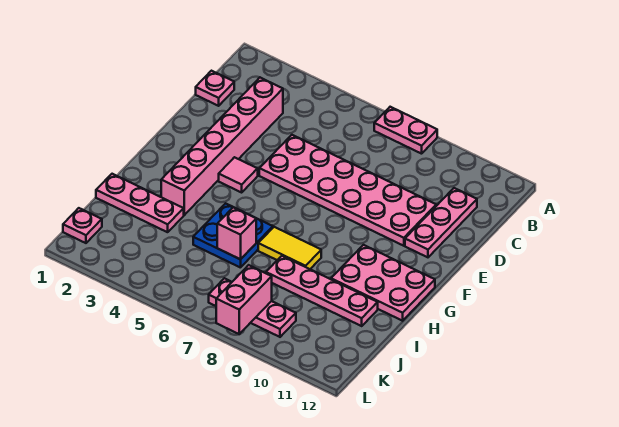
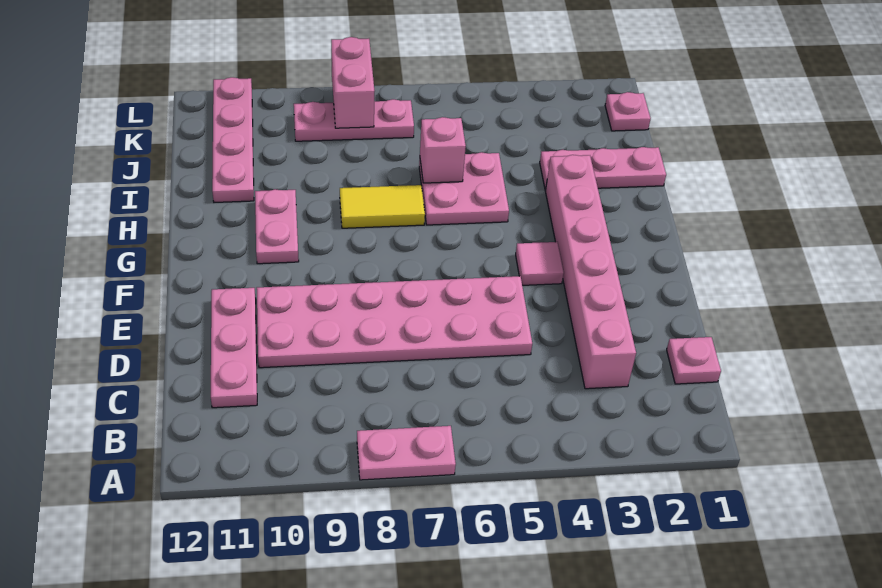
pink 2x3 plate [331,245,435,321] -> pink 1x2 plate [255,189,299,264]
blue 2x2 plate [193,203,273,268] -> pink 2x2 plate [419,152,509,225]
pink 1x4 plate [266,256,378,326] -> pink 1x4 plate turned to [212,77,254,202]

